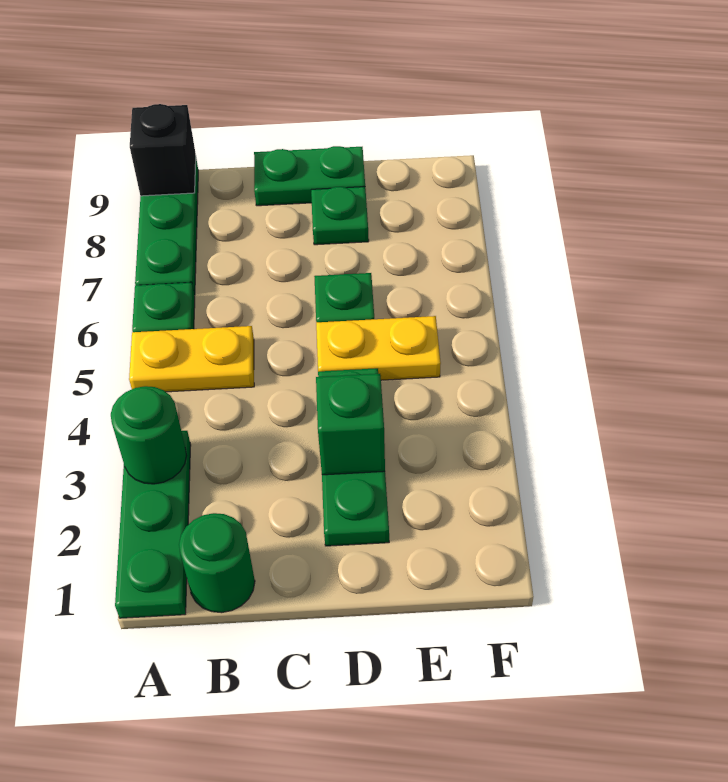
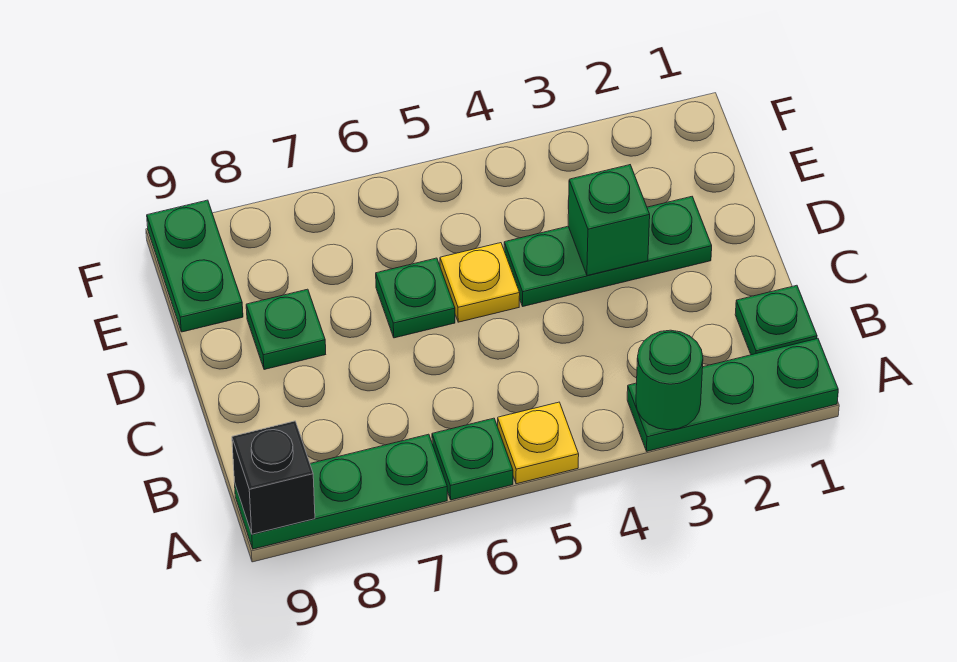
yellow 1x2 plate [129,326,254,392] -> yellow 1x1 plate [497,402,579,484]
green 1x1 round brick [179,513,255,613] -> green 1x1 plate [735,285,817,355]
green 1x2 plate [254,146,365,206] -> green 1x2 plate moved to [147,200,243,332]
yellow 1x2 plate [316,316,441,380] -> yellow 1x1 plate [440,243,520,322]

